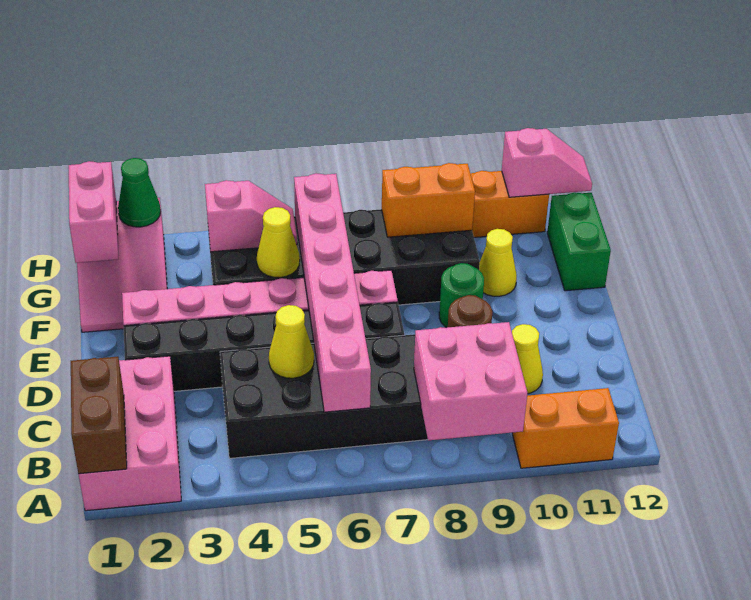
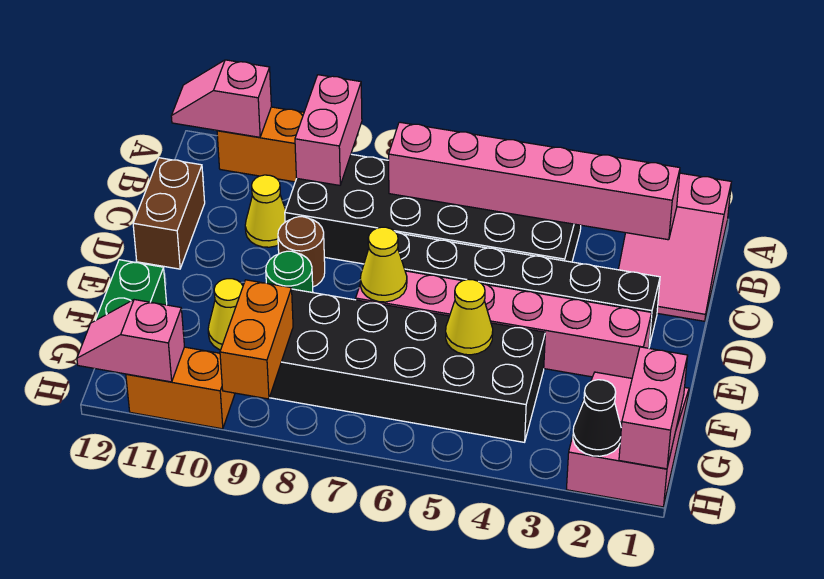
pink 2x3 brick [78,356,181,511] -> pink 2x3 slope [618,173,731,321]
brown 1x2 brick [71,357,127,474] -> brown 1x2 brick moved to [133,158,205,269]
pink 2x2 brick [414,322,528,440] -> pink 1x2 brick [295,75,362,185]
pink 1x6 brick [294,173,371,412] -> pink 1x6 brick turned to [389,122,680,240]
yellow 1x1 cone [269,305,314,378] -> yellow 1x1 cone moved to [360,227,407,302]
pink 1x2 slope [205,180,297,252] -> pink 1x2 slope moved to [171,60,271,137]
orange 1x2 brick [382,163,475,237] -> orange 1x2 brick turned to [220,280,293,399]
green 1x1 cone [118,158,161,227] -> black 1x1 cone [573,380,621,456]

